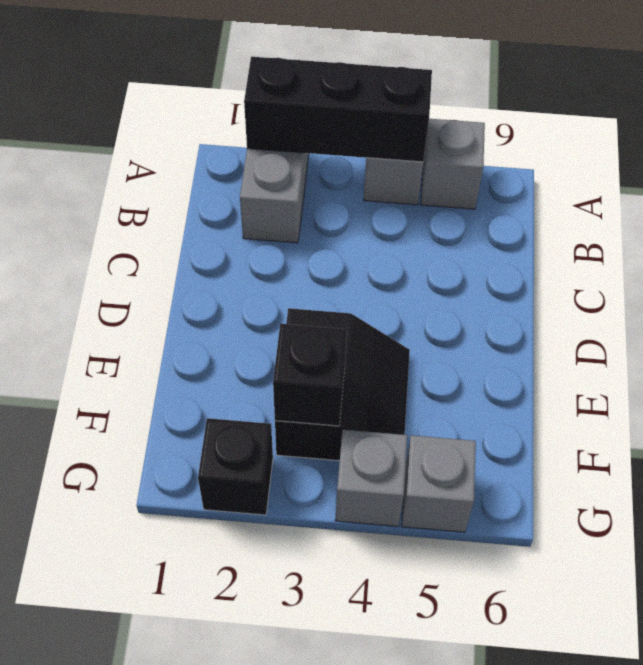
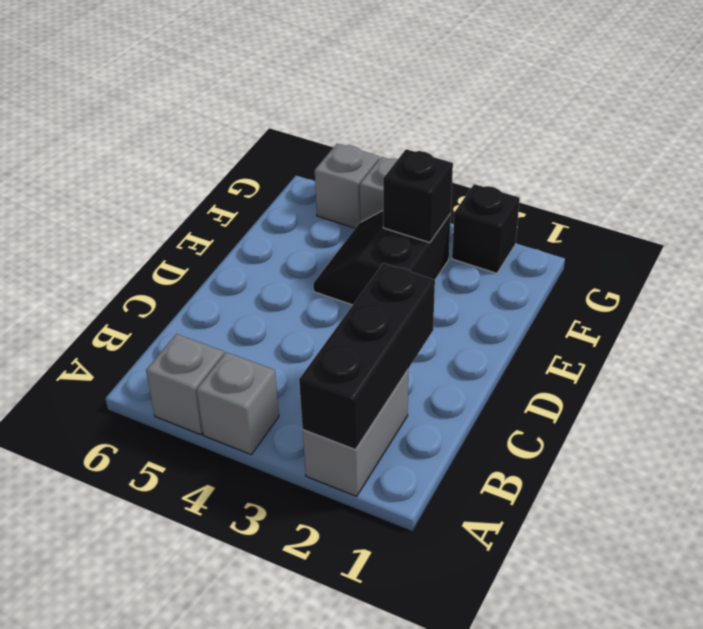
black 1x3 brick [244,57,432,162] -> black 1x3 brick turned to [299,263,435,450]

